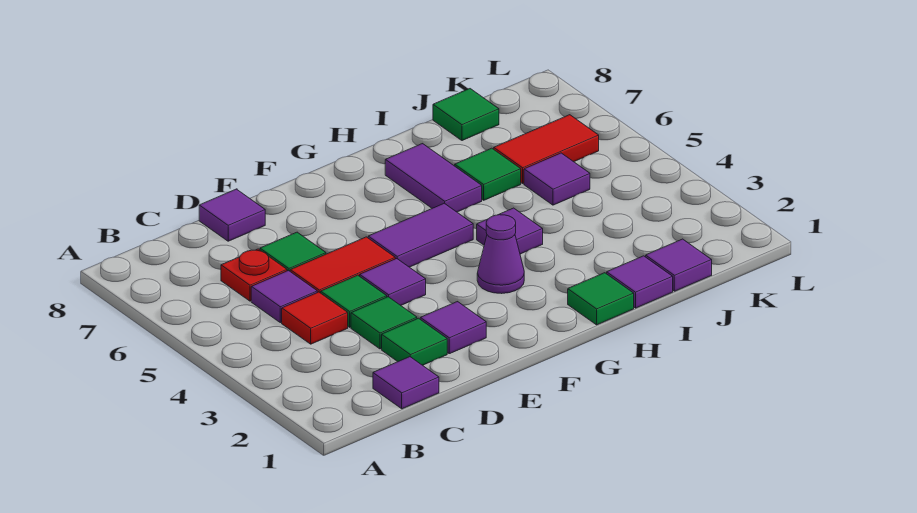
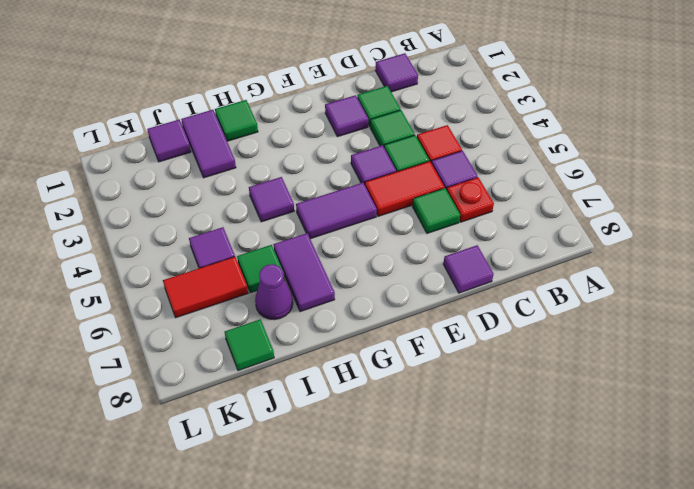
purple 1x1 cone [477,215,524,294] -> purple 1x1 cone moved to [255,264,293,320]
purple 1x1 tile [607,256,673,308] -> purple 1x2 tile [181,110,236,178]

